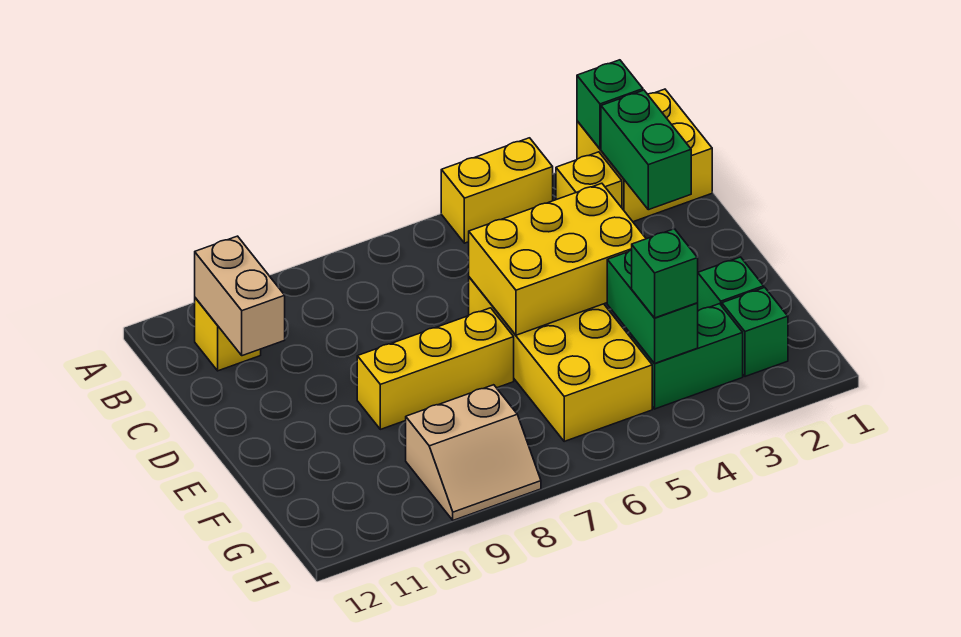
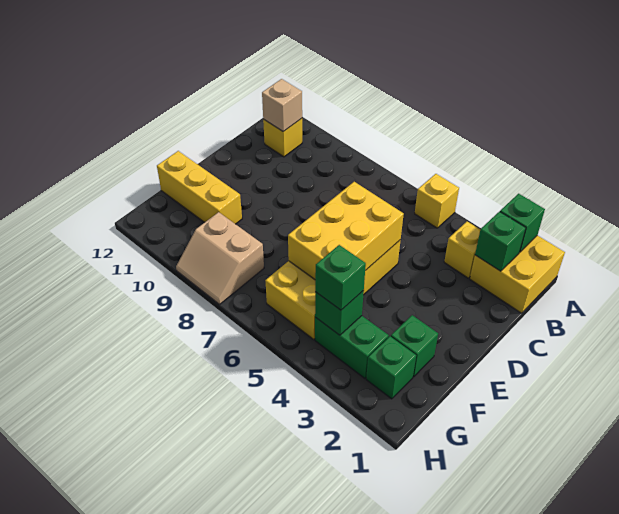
yellow 1x2 brick [441,138,553,243] -> yellow 1x1 brick [415,174,459,228]
green 1x2 brick [601,90,691,210] -> green 1x1 brick [475,212,526,271]
tan 1x2 brick [195,236,285,356] -> tan 1x1 brick [262,79,302,132]
yellow 2x3 brick [469,183,646,335] -> yellow 2x3 brick turned to [288,182,404,279]
yellow 1x3 brick [357,308,514,429] -> yellow 1x3 brick moved to [157,151,242,224]
green 1x2 brick [607,250,698,364] -> green 1x1 brick [315,291,364,335]

